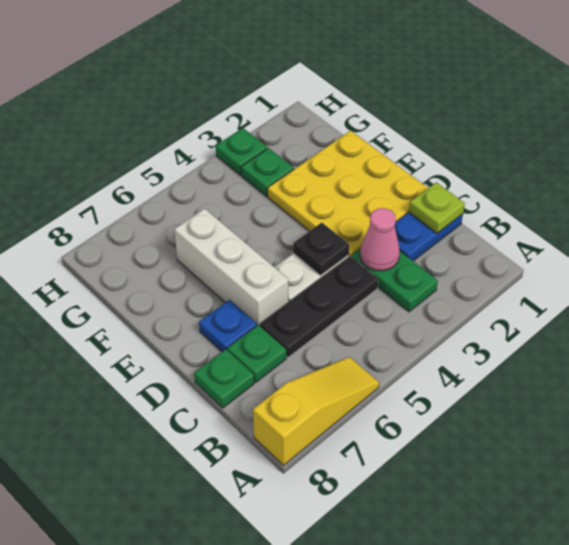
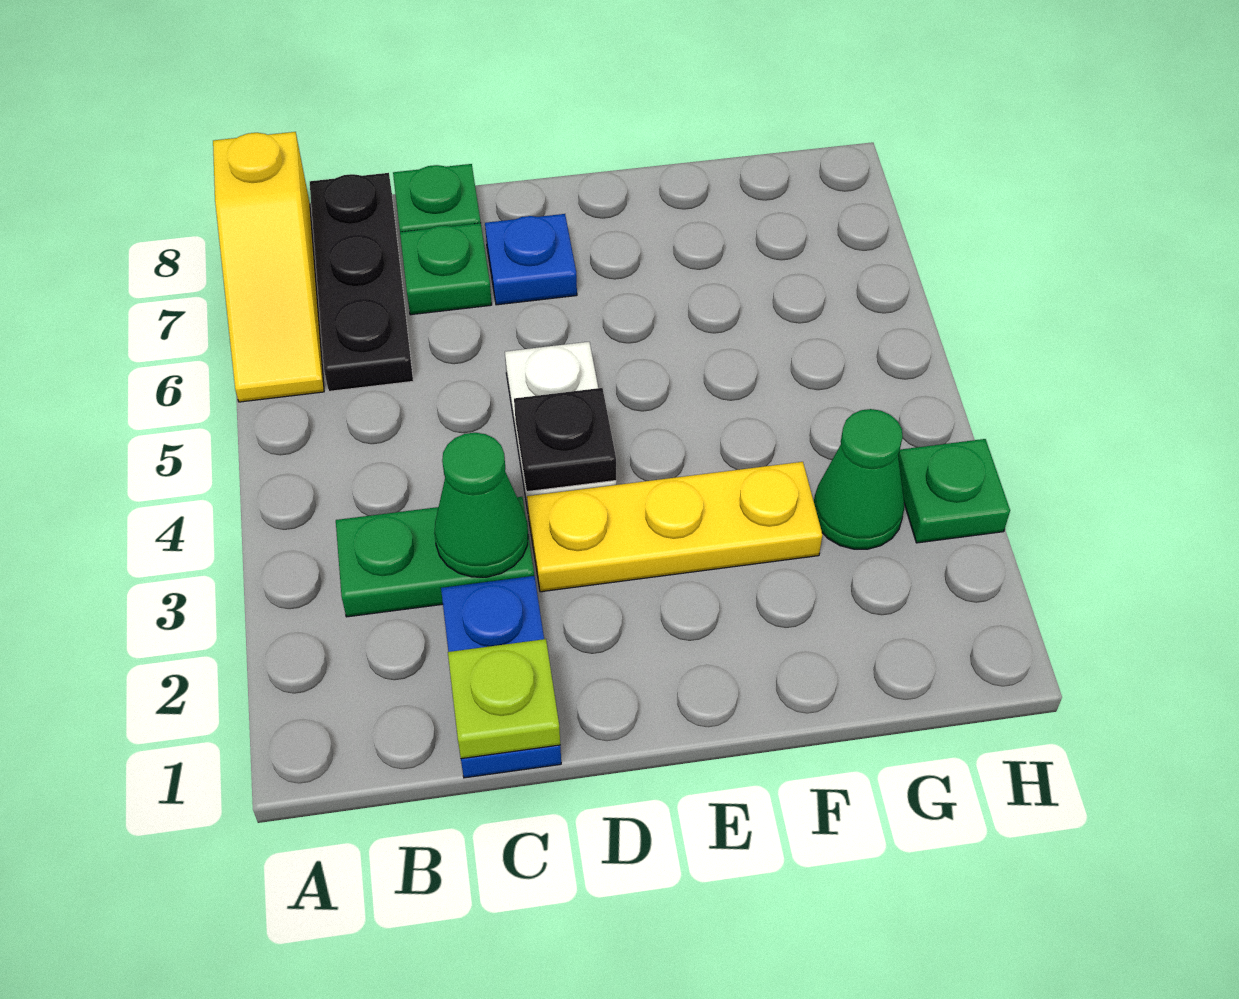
pink 1x1 cone [360,208,400,271] -> green 1x1 cone [434,433,528,577]
black 1x3 plate [260,256,378,358] -> black 1x3 plate moved to [310,173,413,391]
yellow 3x3 plate [268,131,428,257] -> yellow 1x3 plate [527,462,822,592]
white 1x3 brick [174,209,288,326] -> none
green 1x1 plate [241,148,294,196] -> green 1x1 cone [814,409,905,549]

